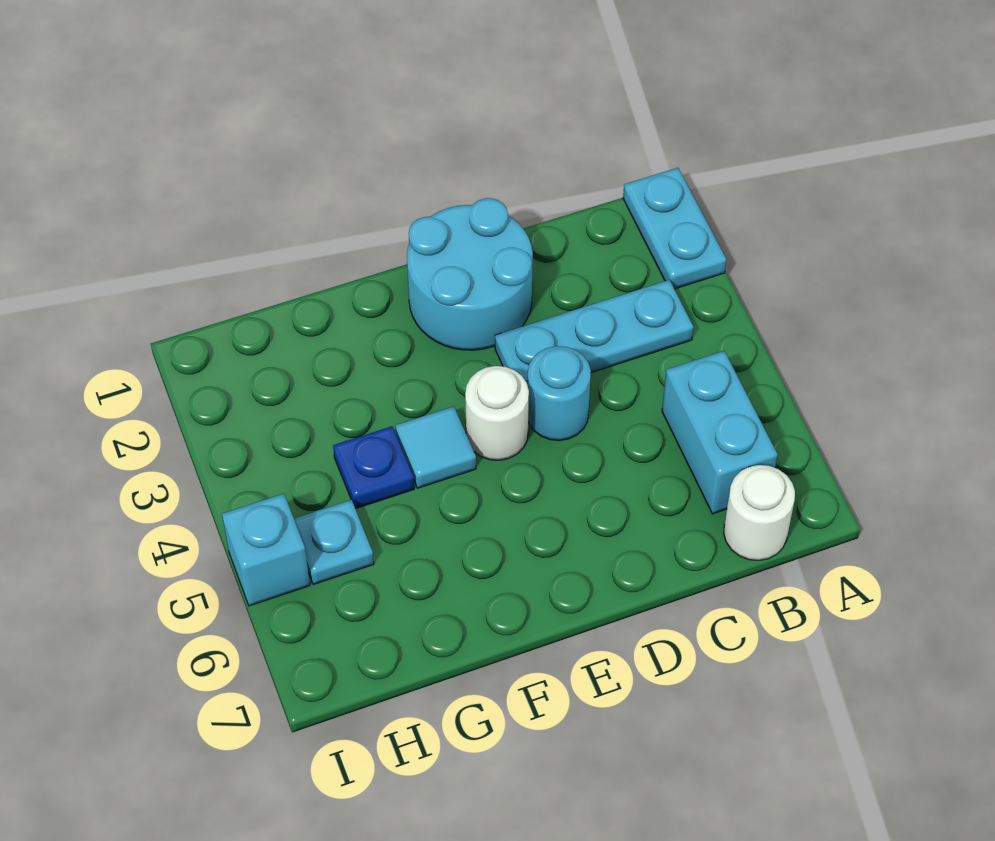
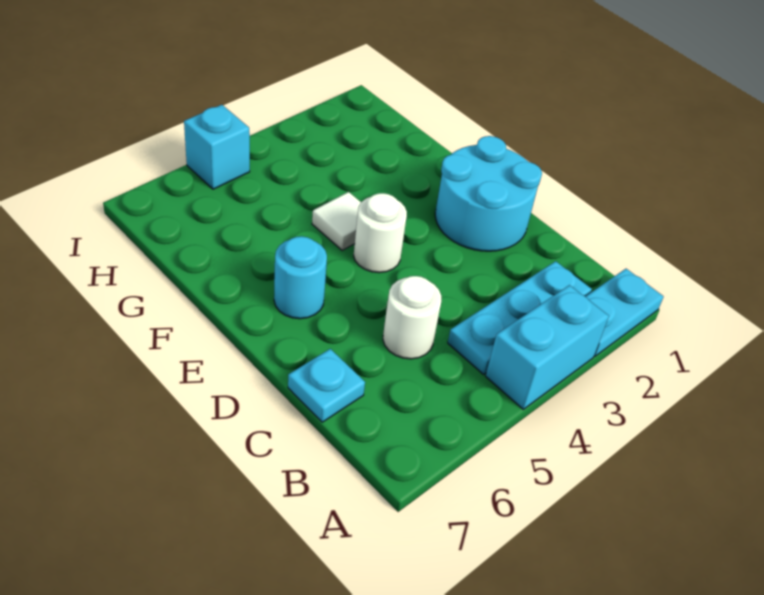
cyan 1x3 plate [495,280,693,384] -> cyan 1x3 plate turned to [448,261,592,374]
cyan 1x2 brick [662,351,778,514] -> cyan 1x2 brick moved to [486,285,609,409]
white 1x1 round brick [724,465,795,561] -> white 1x1 round brick moved to [383,276,441,359]
cyan 1x1 round brick [527,346,591,441] -> cyan 1x1 round brick moved to [274,236,327,319]
cyan 1x1 tile [395,406,476,488] -> white 1x1 tile [312,192,361,250]
blue 1x1 plate [333,426,414,509] -> none
cyan 1x1 plate [294,500,374,585] -> cyan 1x1 plate moved to [288,349,365,422]

